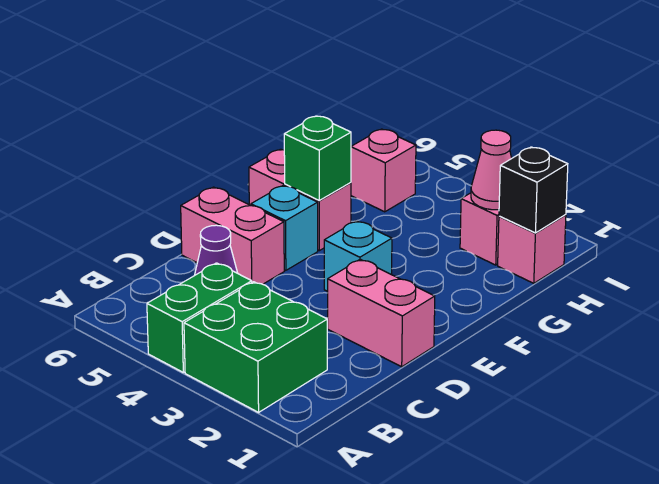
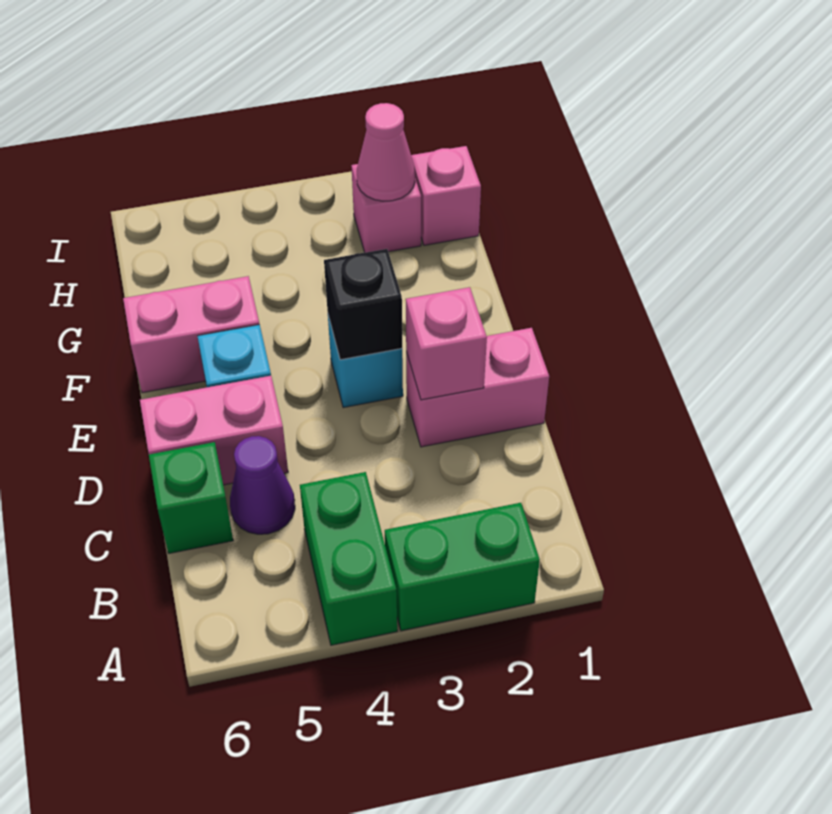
green 2x2 brick [184,282,327,412] -> green 1x2 brick [385,503,540,631]
green 1x1 brick [284,116,351,200] -> green 1x1 brick moved to [149,442,233,553]
black 1x1 brick [499,147,568,233] -> black 1x1 brick moved to [324,249,402,360]
pink 1x1 brick [351,129,416,212] -> pink 1x1 brick moved to [406,287,487,400]

